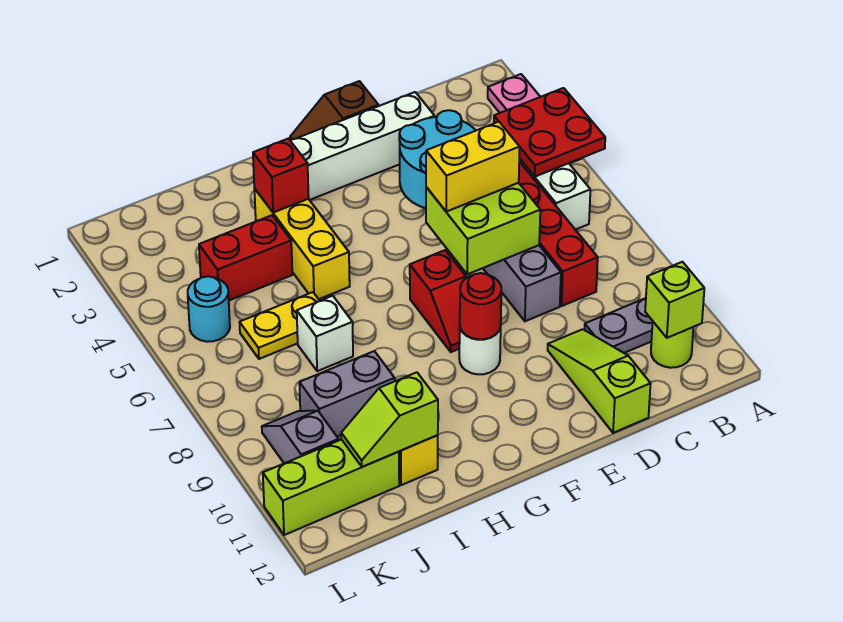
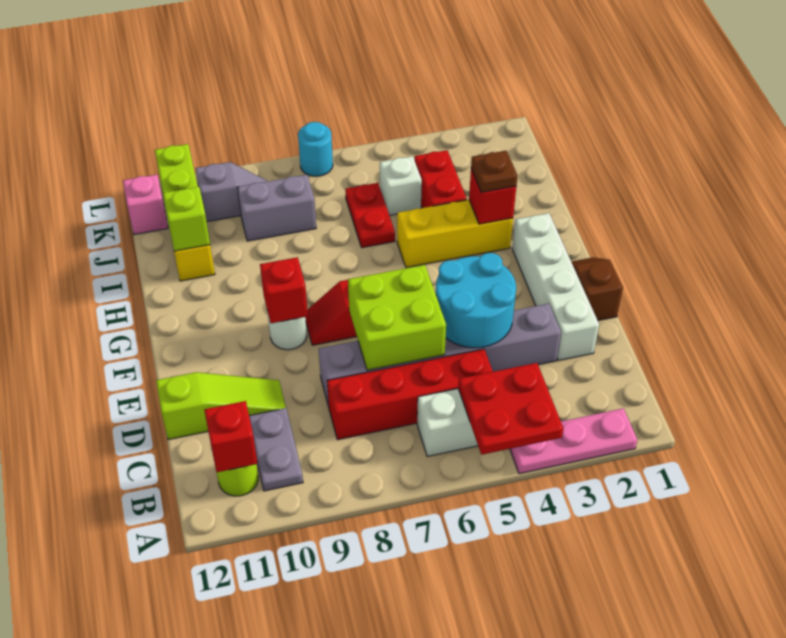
lime 1x1 brick [645,262,704,338] -> red 1x1 brick [204,401,258,472]
yellow 1x2 brick [426,122,520,212] -> none
red 1x1 round brick [460,273,501,339] -> red 1x1 brick [260,257,308,323]
none -> brown 1x1 plate [471,151,518,192]
yellow 1x2 plate [239,292,319,359] -> red 1x2 plate [345,183,395,248]
white 1x1 brick [297,296,353,371] -> white 1x1 brick moved to [380,156,422,215]
grey 1x2 brick [299,351,395,436] -> grey 1x2 brick turned to [237,175,316,241]
cyan 1x1 round brick [188,276,230,342] -> cyan 1x1 round brick moved to [298,122,333,176]
none -> pink 1x1 brick [123,175,168,235]

